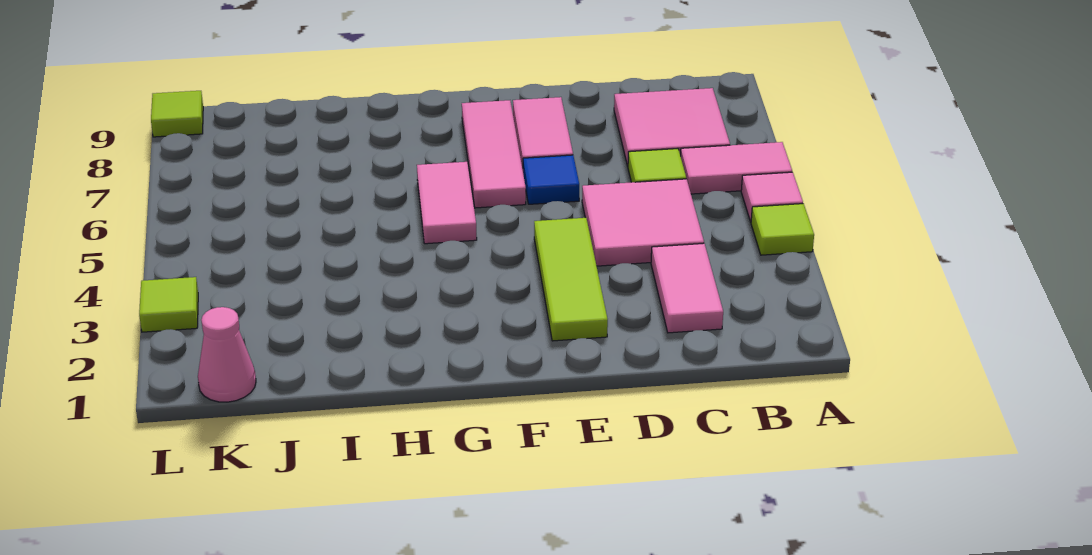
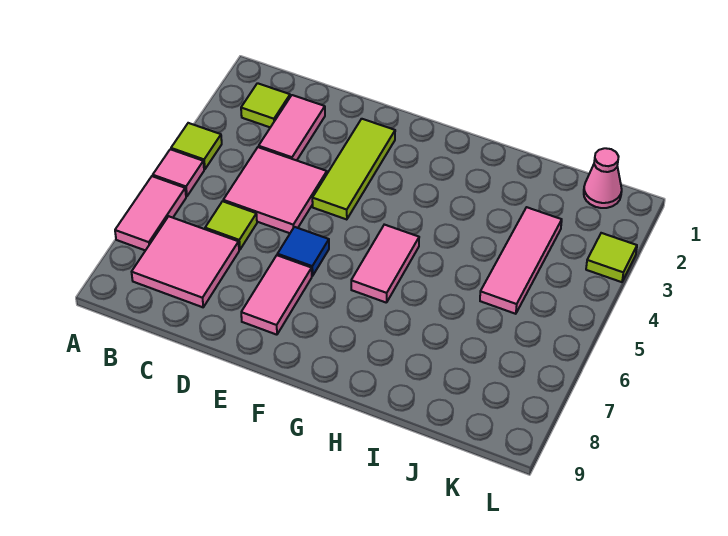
pink 1x2 tile [681,142,792,194] -> pink 1x2 tile turned to [115,176,186,250]
pink 1x3 tile [462,100,526,208] -> pink 1x3 tile moved to [480,207,562,314]
lime 1x1 tile [151,91,203,137] -> lime 1x1 tile moved to [241,83,290,127]

